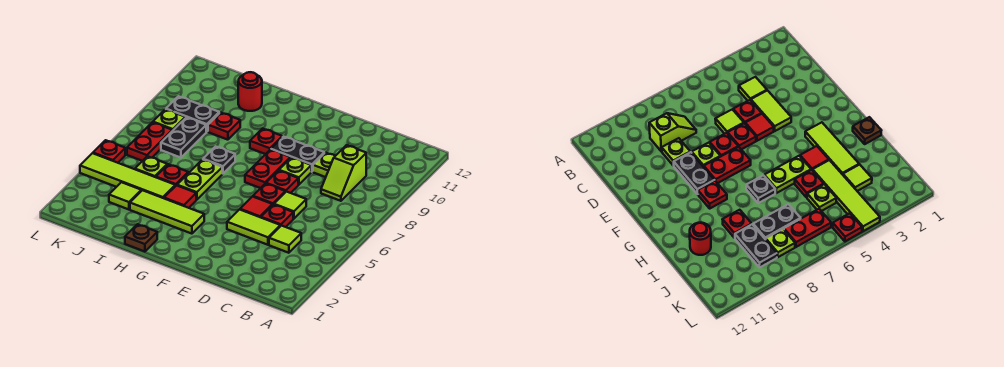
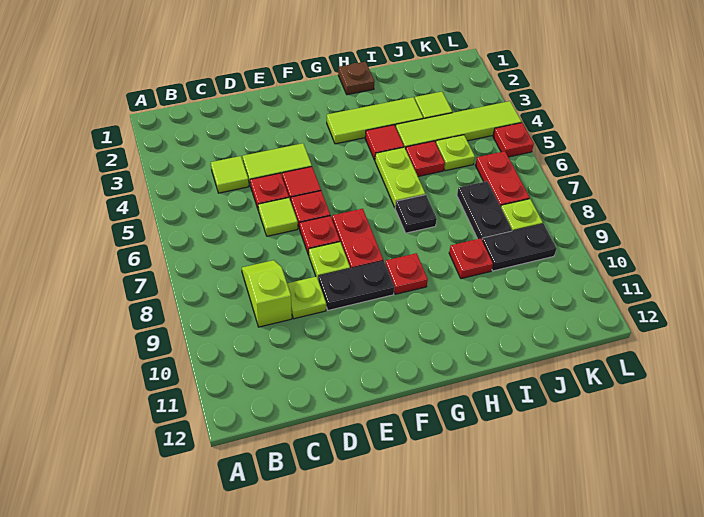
red 1x1 round brick [238,72,262,111] -> none

